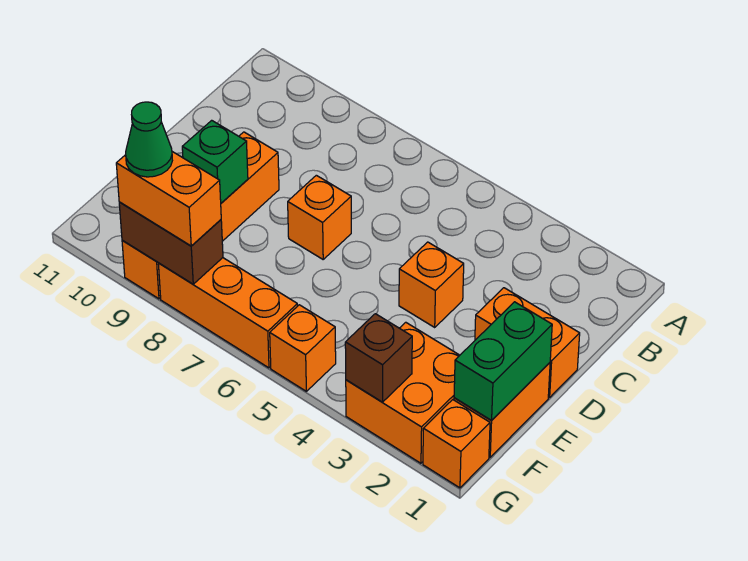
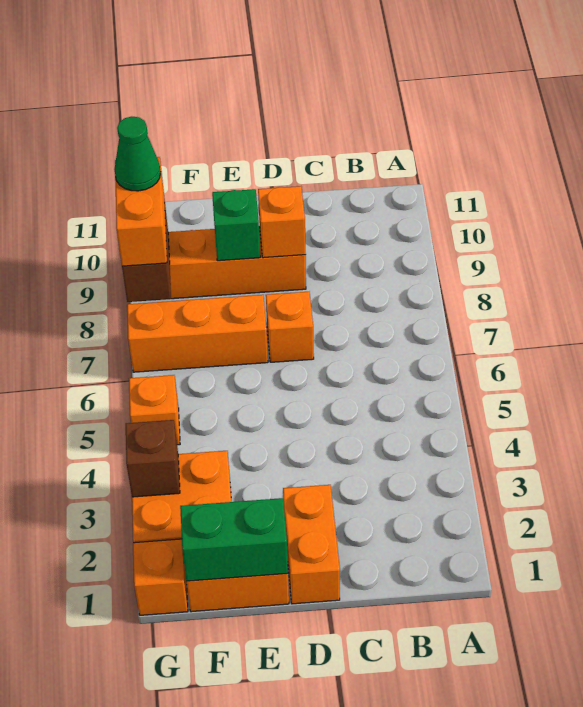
orange 1x1 brick [399,242,464,327] -> orange 1x1 brick moved to [258,186,306,258]
orange 1x3 brick [158,258,298,368] -> orange 1x3 brick turned to [127,295,268,372]

